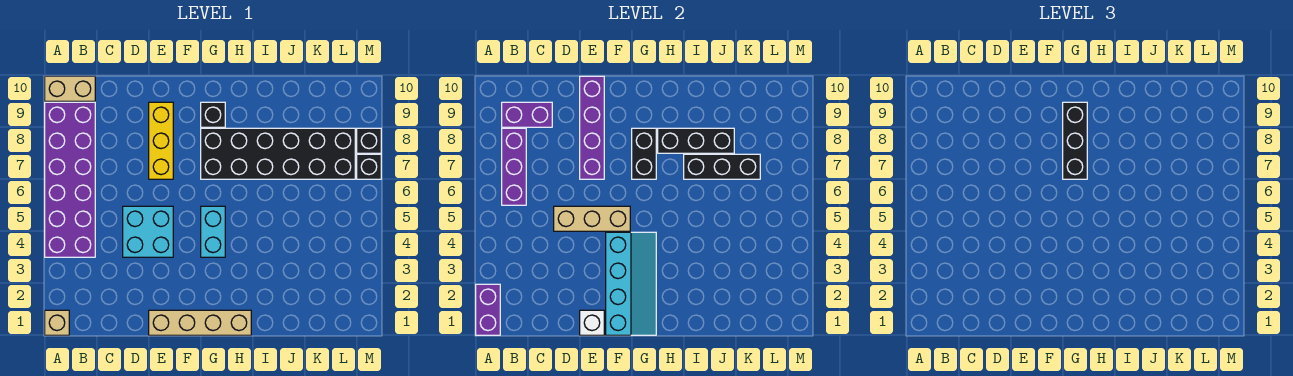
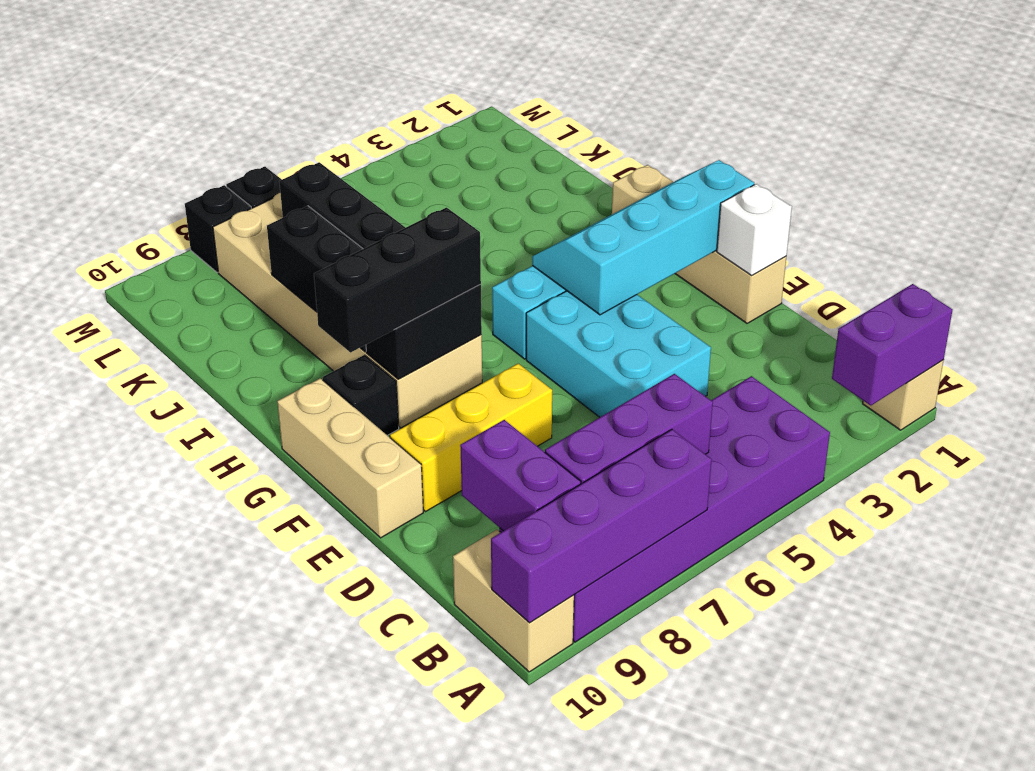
cyan 2x2 brick [123,206,173,257] -> cyan 2x3 brick [526,291,711,417]
tan 1x3 brick [554,206,630,231] -> tan 1x3 brick moved to [277,378,423,538]
purple 1x4 brick [580,76,604,179] -> purple 1x4 brick moved to [491,429,712,623]
black 2x6 brick [201,128,355,179] -> tan 2x6 brick [213,193,482,428]

